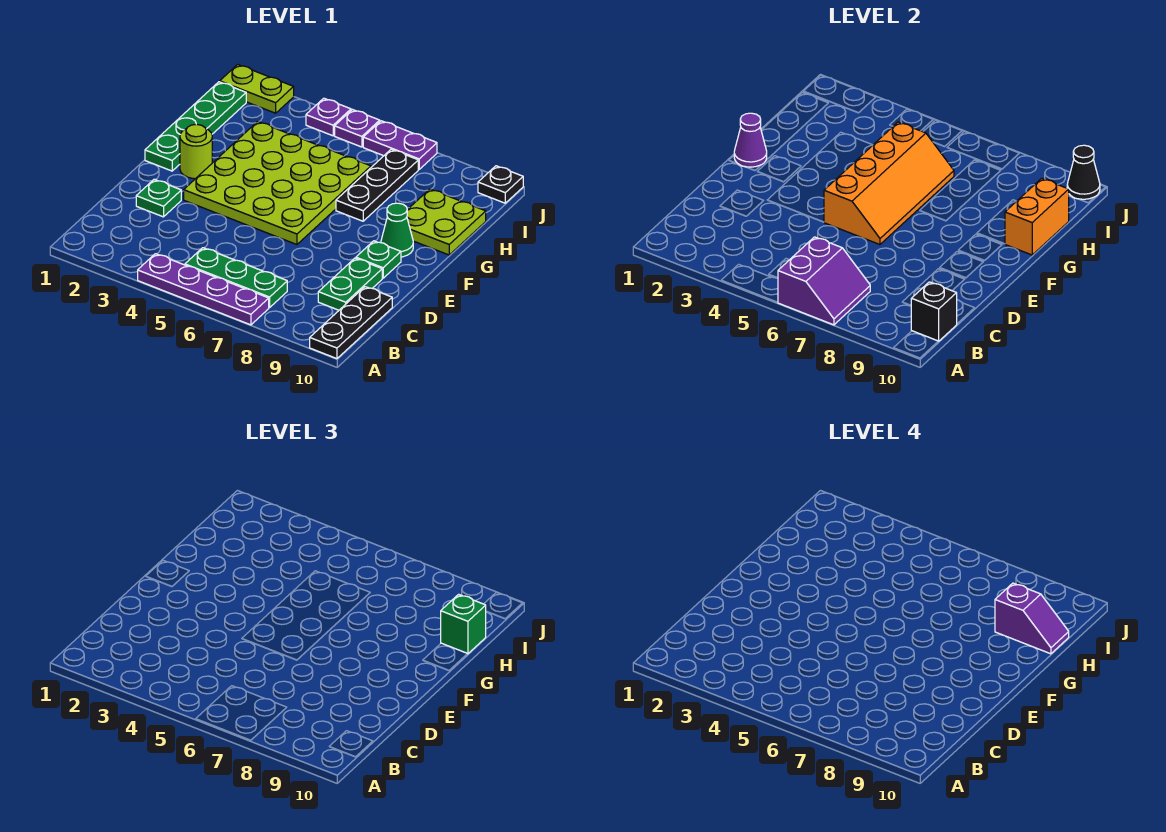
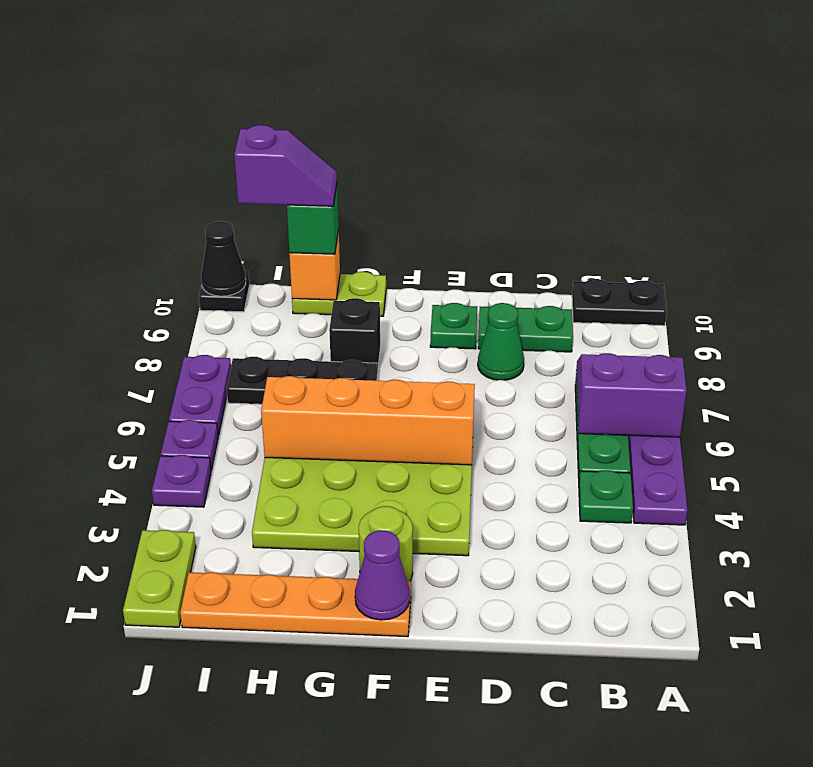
black 1x3 plate [310,287,392,359] -> black 1x2 plate [572,279,667,326]
black 1x1 brick [911,282,957,341] -> black 1x1 brick moved to [329,298,380,374]
green 1x1 plate [136,179,181,217] -> green 1x1 plate moved to [579,470,633,523]
green 1x4 plate [145,82,246,171] -> orange 1x4 plate [180,572,411,637]
green 1x1 cone [381,203,413,257] -> green 1x1 cone moved to [478,303,524,380]
lime 2x2 plate [407,189,486,255] -> lime 1x2 plate [292,272,386,316]
orange 1x2 brick [1005,178,1069,255] -> orange 1x1 brick [289,230,340,300]
purple 1x2 slope [995,583,1069,654] -> purple 1x2 slope turned to [234,125,337,206]

